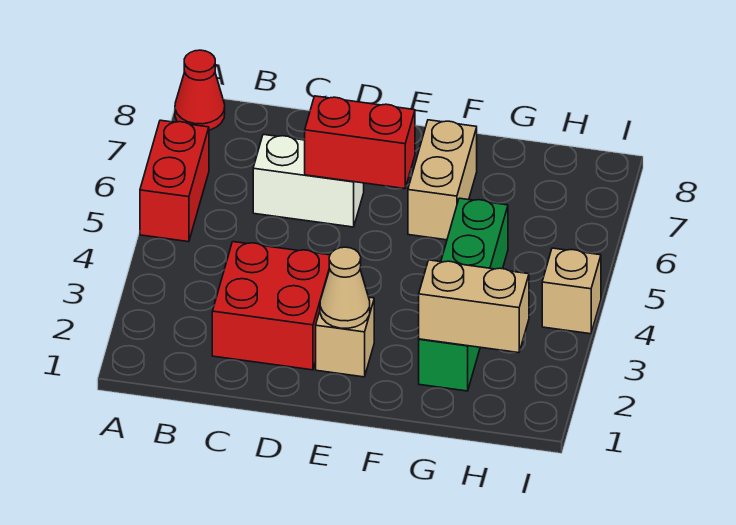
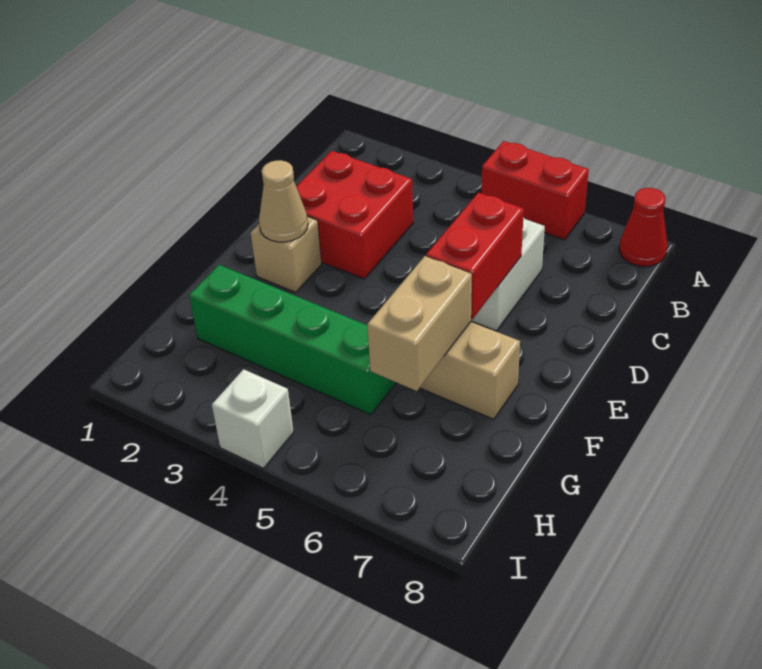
tan 1x2 brick [419,260,529,353] -> tan 1x2 brick moved to [367,256,472,391]
tan 1x1 brick [542,248,601,334] -> white 1x1 brick [212,369,294,468]

